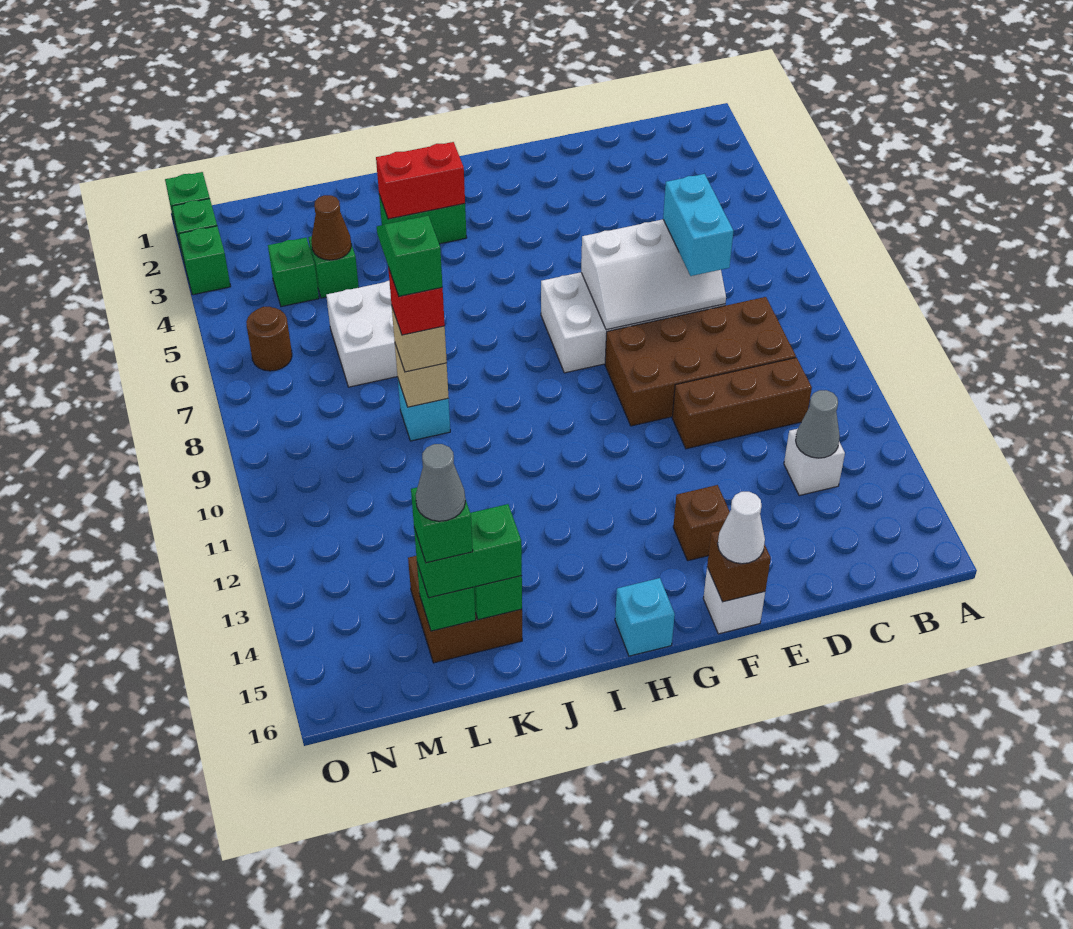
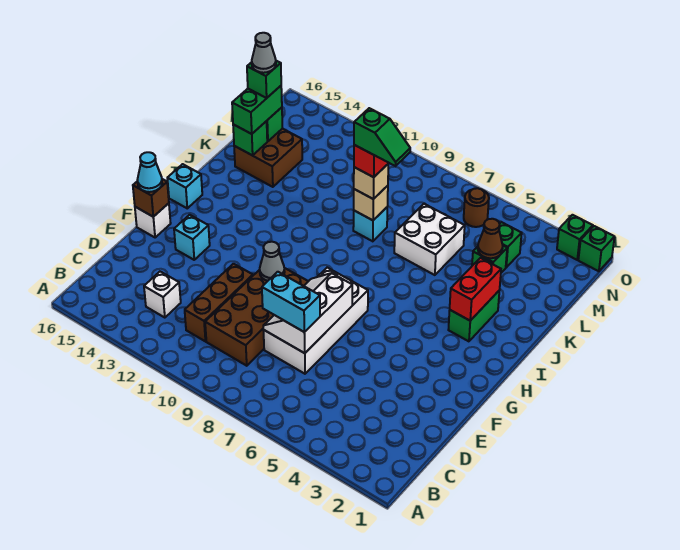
grey 1x1 cone [796,390,840,458] -> grey 1x1 cone moved to [260,242,285,281]
brown 1x1 brick [673,485,730,561] -> cyan 1x1 brick [174,215,210,260]
white 1x1 cone [718,492,765,564] -> cyan 1x1 cone [138,152,162,192]
green 1x1 brick [179,226,231,295] -> none

